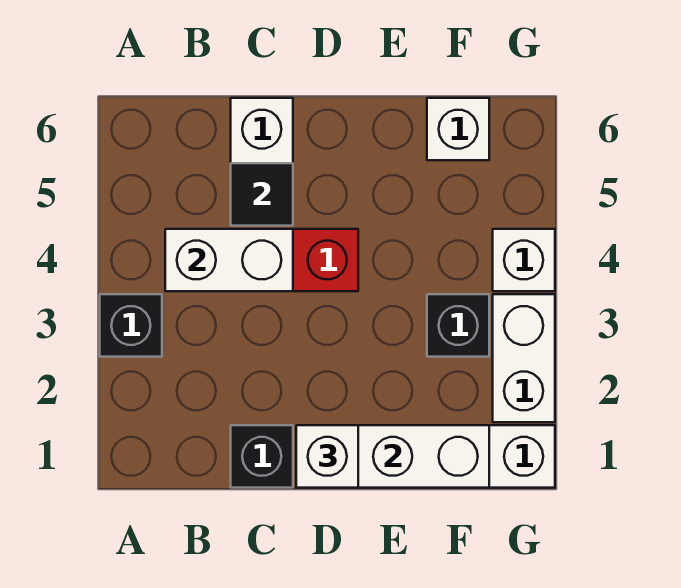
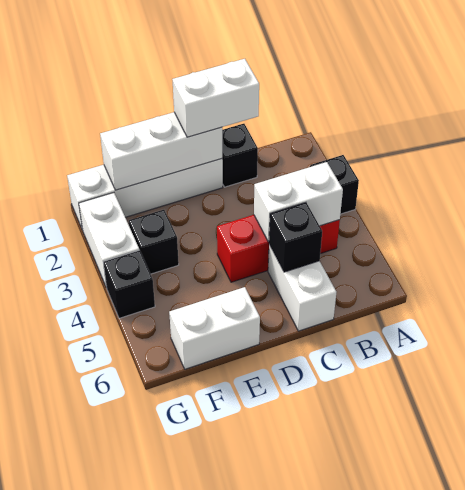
black 1x1 tile [231,163,293,226] -> black 1x1 brick [269,203,322,272]
white 1x1 brick [296,425,358,488] -> white 1x2 brick [172,59,259,137]
white 1x1 brick [427,98,489,160] -> white 1x2 brick [169,287,260,369]
white 1x1 brick [493,229,555,291] -> black 1x1 brick [103,250,155,318]

